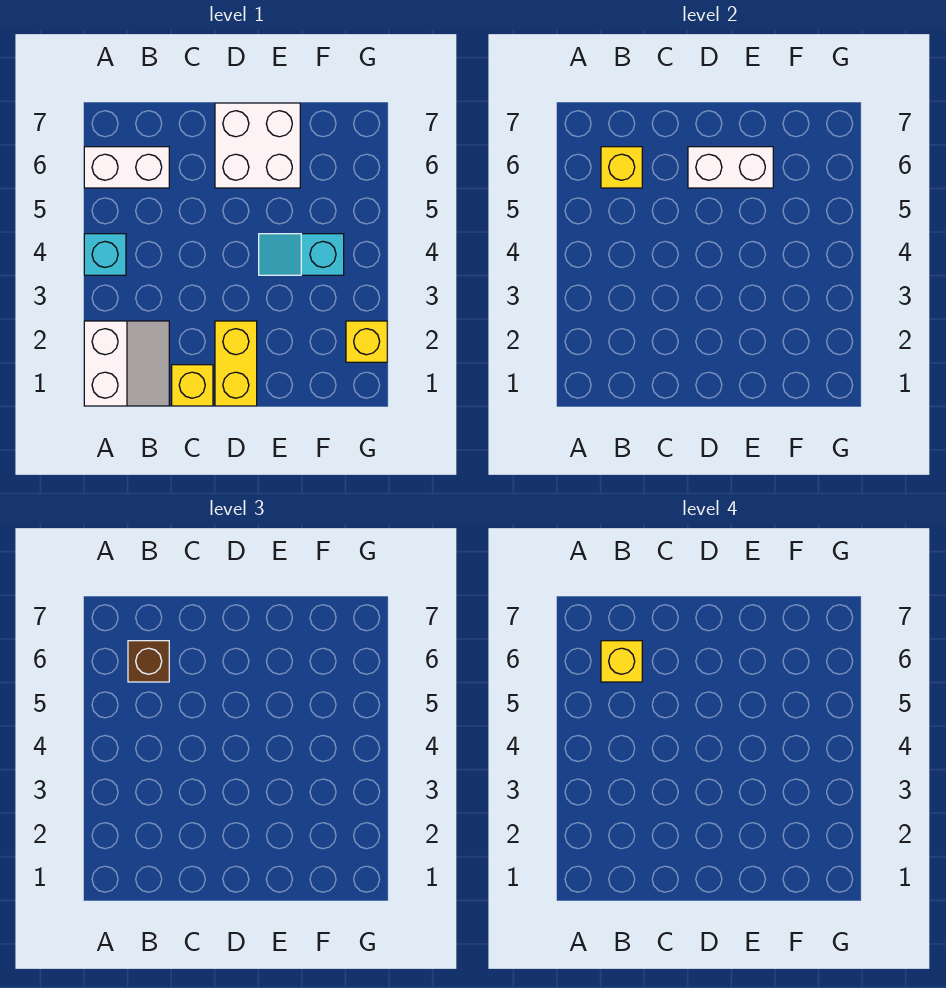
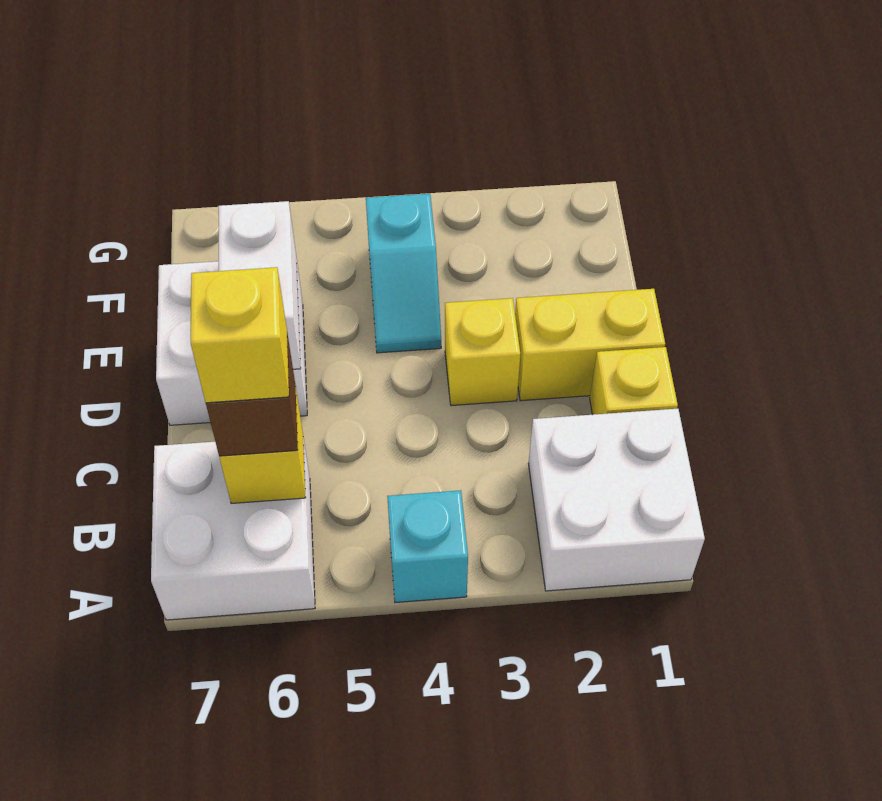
white 2x2 slope [84,321,169,406] -> white 2x2 brick [528,409,705,591]
white 1x2 brick [84,147,169,188] -> white 2x2 brick [151,438,315,620]
yellow 1x1 brick [346,321,387,362] -> yellow 1x1 brick moved to [445,298,520,406]

